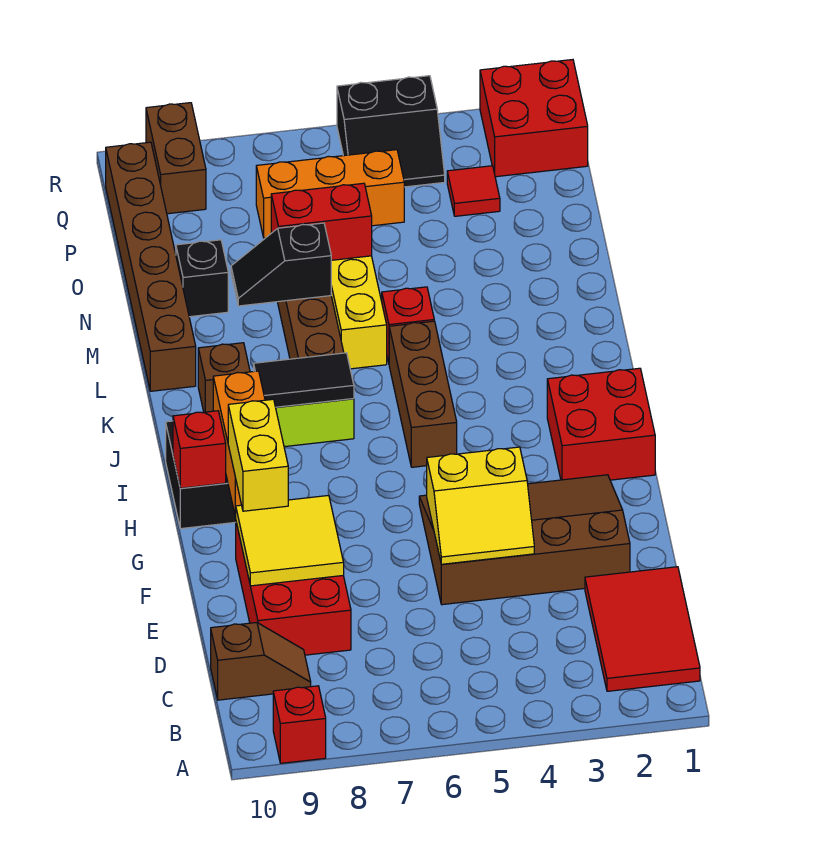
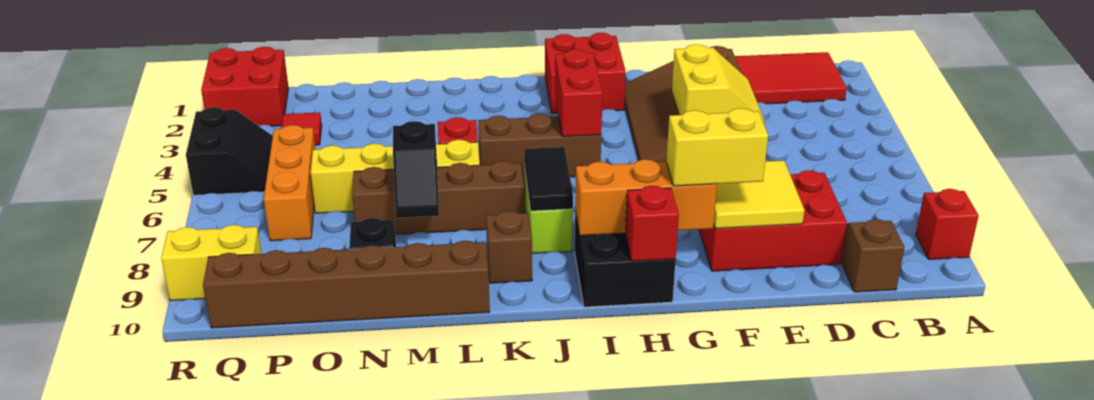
red 1x2 brick [271,183,372,260] -> red 1x2 brick moved to [555,49,603,137]
brown 1x2 brick [146,103,206,214] -> yellow 1x2 brick [161,225,262,301]

